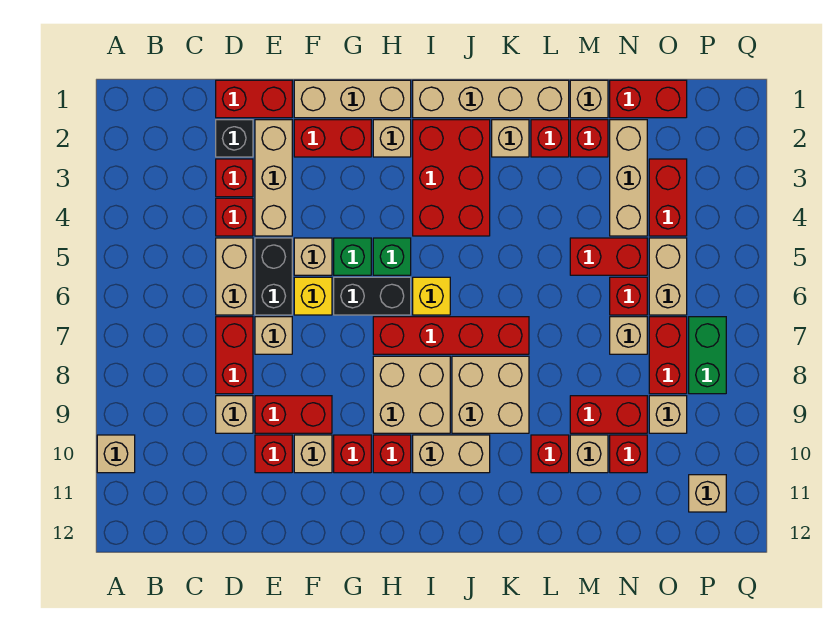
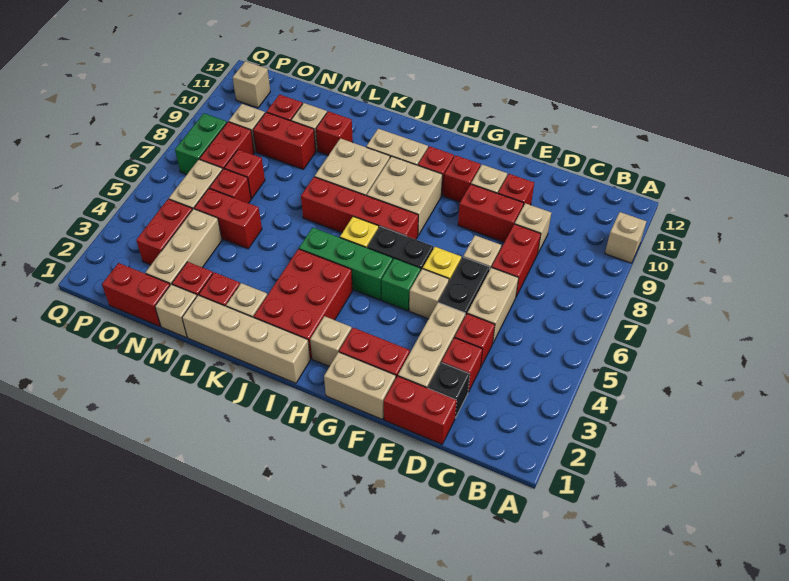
tan 1x3 brick [294,80,411,118] -> tan 1x2 brick [324,352,396,419]
green 1x1 brick [373,238,411,275] -> green 1x3 brick [299,228,393,300]
tan 1x1 brick [610,317,647,354] -> red 1x1 brick [224,149,265,199]

